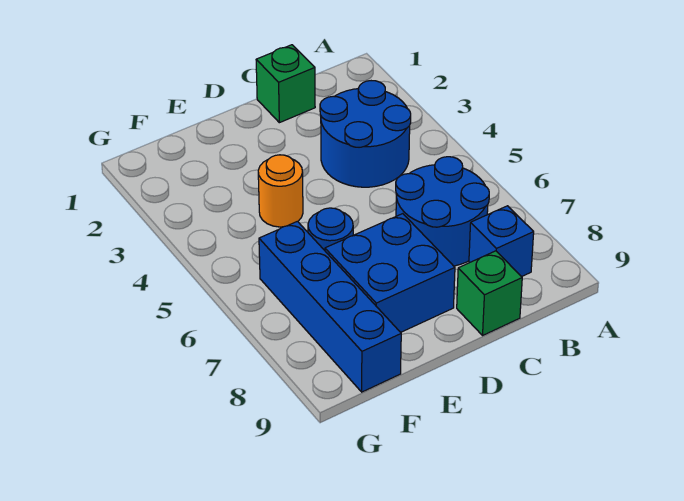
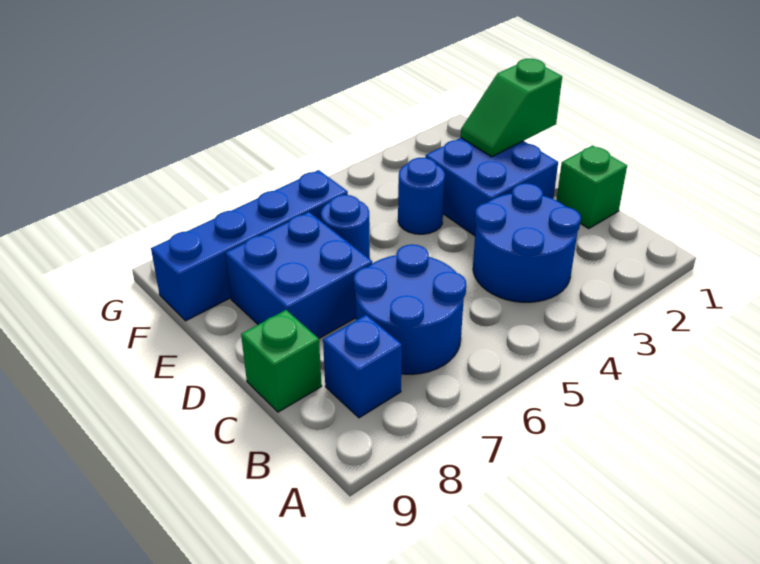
none -> blue 2x2 brick [425,138,558,236]
none -> green 1x2 slope [461,59,562,157]
orange 1x1 round brick [258,155,303,227] -> blue 1x1 round brick [398,158,445,234]

